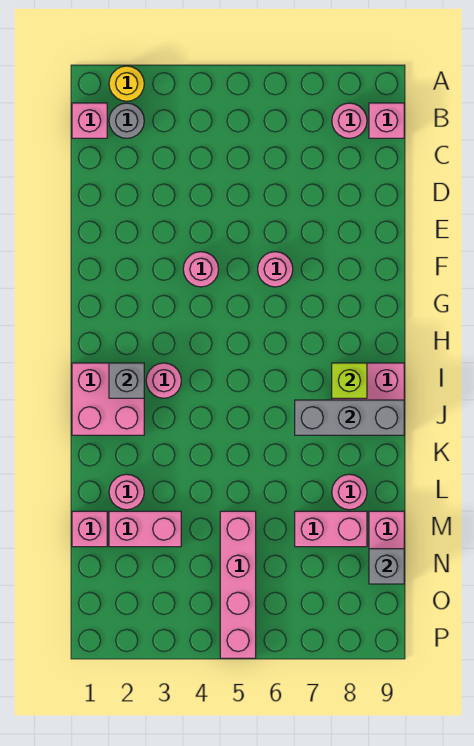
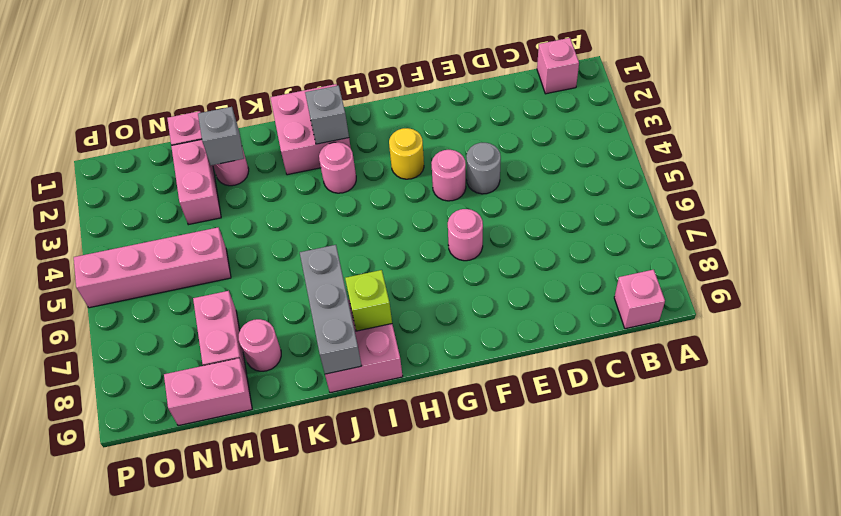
yellow 1x1 round brick [109,66,144,101] -> yellow 1x1 round brick moved to [389,128,424,179]
grey 1x1 round brick [109,103,144,138] -> grey 1x1 round brick moved to [466,143,501,194]
pink 1x1 round brick [332,103,367,138] -> none
grey 1x1 brick [369,549,404,584] -> grey 1x1 brick moved to [198,107,244,165]

